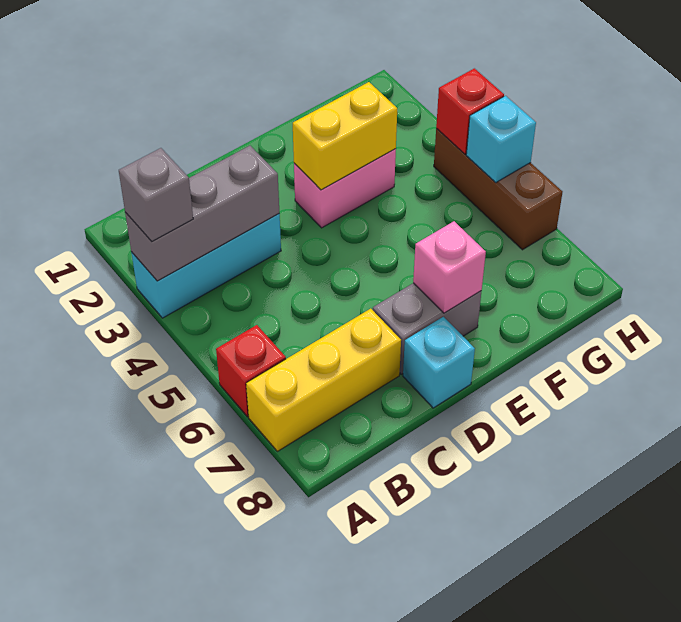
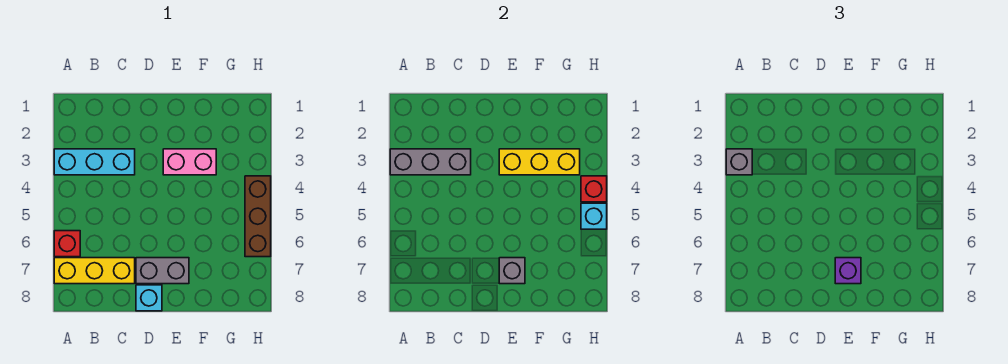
yellow 1x2 brick [293,82,397,190] -> yellow 1x3 brick [499,149,580,175]
pink 1x1 brick [413,221,486,313] -> grey 1x1 brick [499,258,525,284]
none -> purple 1x1 brick [835,258,861,284]

